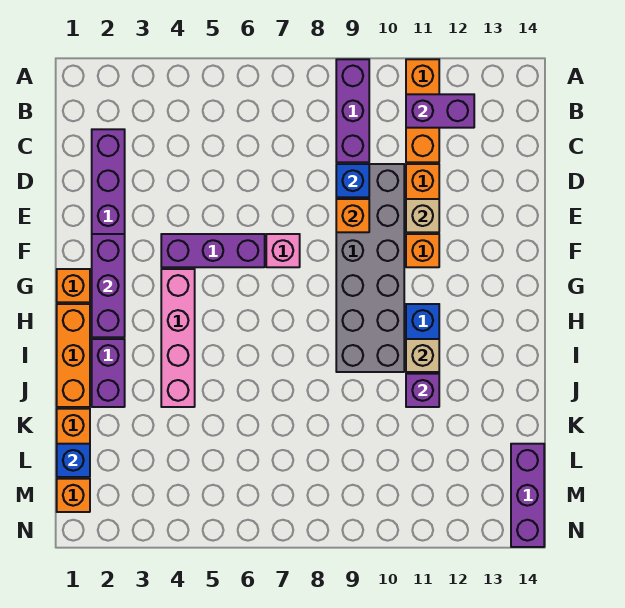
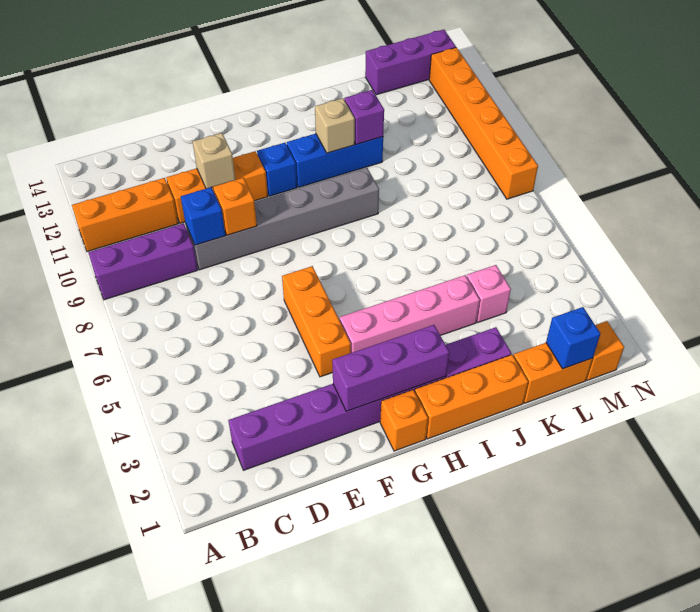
purple 1x2 brick [406,94,474,128] -> none
grey 2x6 brick [336,164,404,372] -> grey 1x6 brick [186,168,379,270]
purple 1x3 brick [161,234,265,267] -> orange 1x3 brick [282,266,351,377]
pink 1x1 brick [266,234,300,267] -> pink 1x1 brick moved to [467,265,511,322]
none -> blue 1x1 brick [257,143,297,196]
none -> orange 1x6 brick [429,47,538,199]

